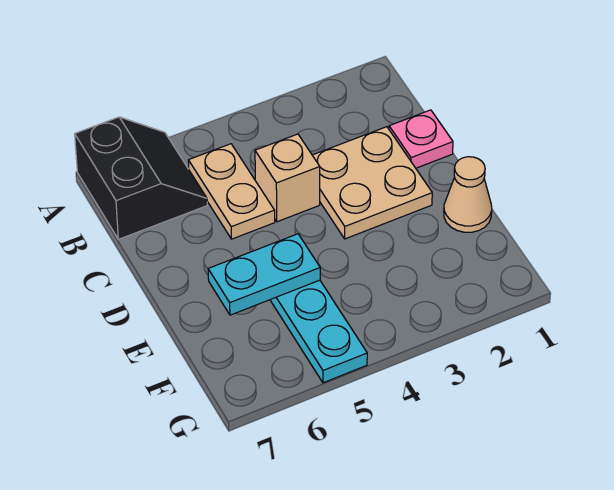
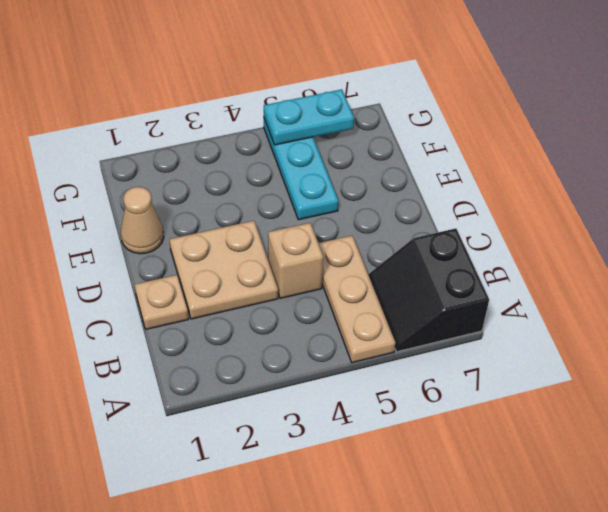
tan 1x2 plate [188,144,275,239] -> tan 1x3 plate [318,236,395,363]
pink 1x1 plate [389,110,453,168] -> tan 1x1 plate [135,275,189,329]
cyan 1x2 plate [208,234,320,315] -> cyan 1x2 plate moved to [264,89,354,145]

